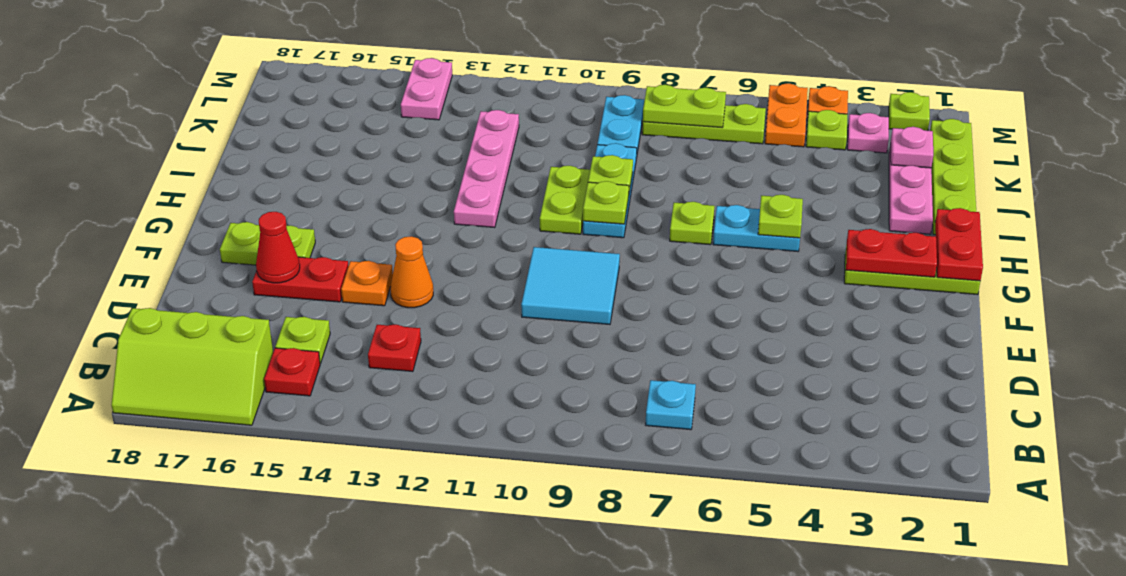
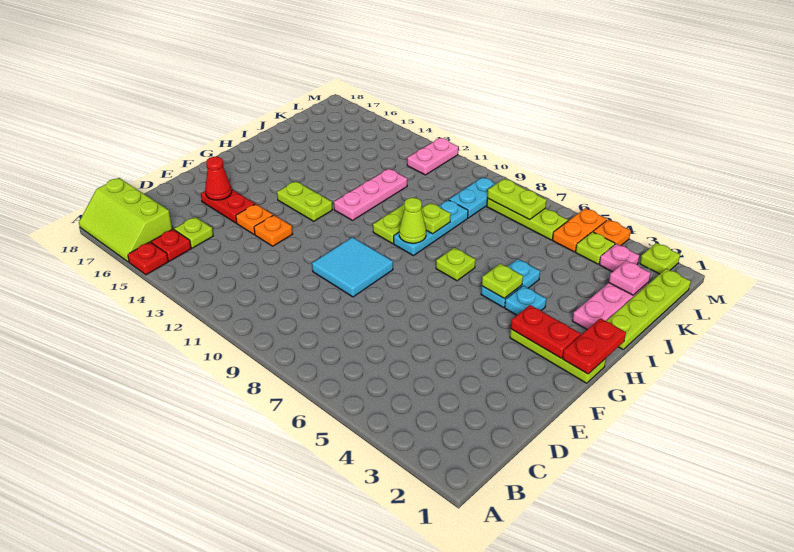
cyan 1x1 plate [646,380,696,430] -> cyan 1x1 plate moved to [505,286,546,315]
red 1x1 plate [368,324,421,372] -> red 1x1 plate moved to [128,242,168,275]
orange 1x1 cone [390,236,433,308] -> orange 1x1 plate [254,215,292,246]
lime 1x2 plate [220,222,315,265] -> lime 1x2 plate moved to [277,181,332,221]
cyan 1x2 plate [713,205,800,251] -> cyan 1x2 plate turned to [481,259,540,307]
lime 1x1 plate [583,181,629,224] -> lime 1x1 cone [399,198,426,243]
pink 1x4 plate [454,110,519,228] -> pink 1x3 plate [334,169,407,220]
pink 1x2 plate [401,58,452,120] -> pink 1x2 plate moved to [407,138,458,175]

